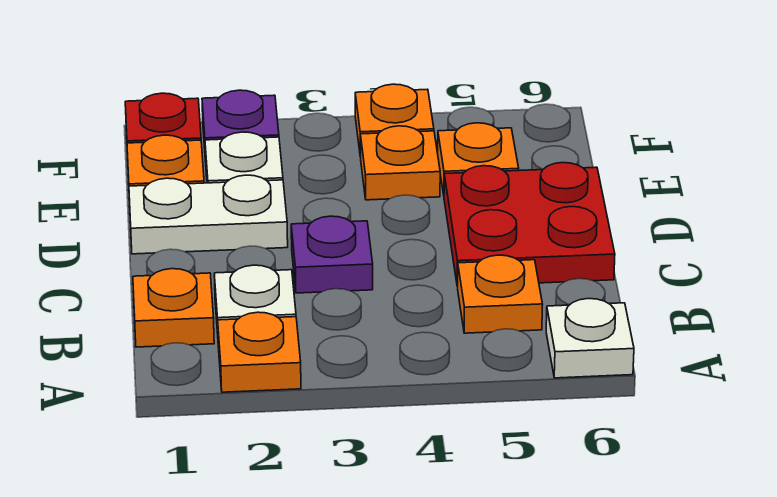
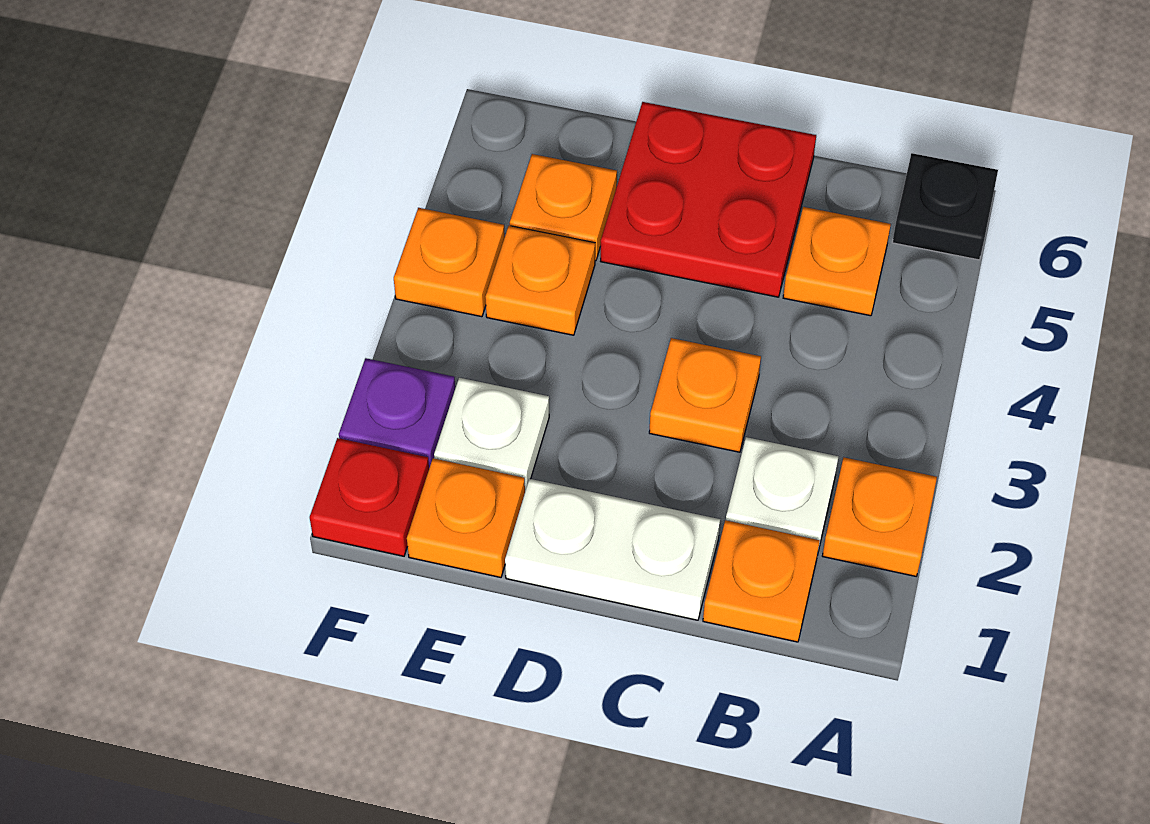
white 1x1 plate [546,299,634,378] -> black 1x1 plate [892,153,998,260]
purple 1x1 plate [291,216,373,293] -> orange 1x1 plate [649,338,761,452]
white 1x2 plate [129,175,288,254] -> white 1x2 plate turned to [505,479,720,620]

